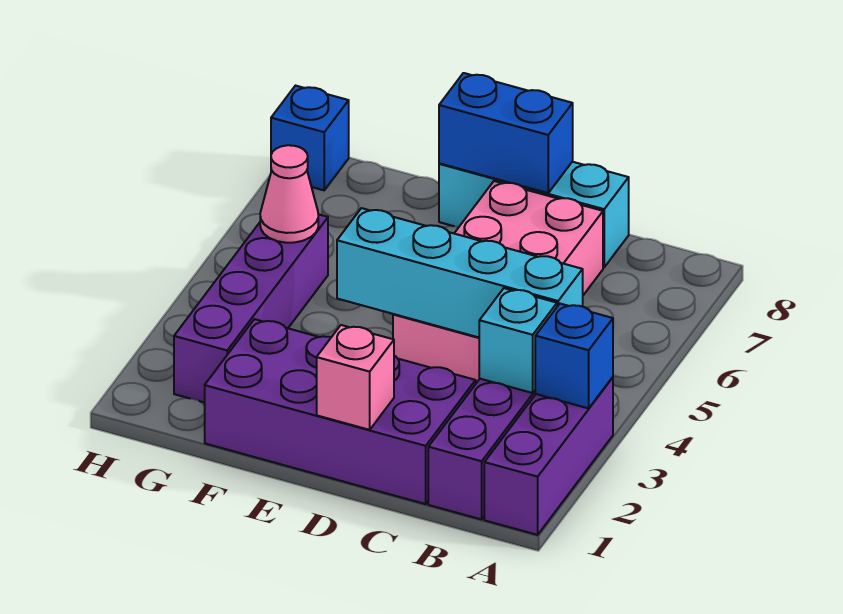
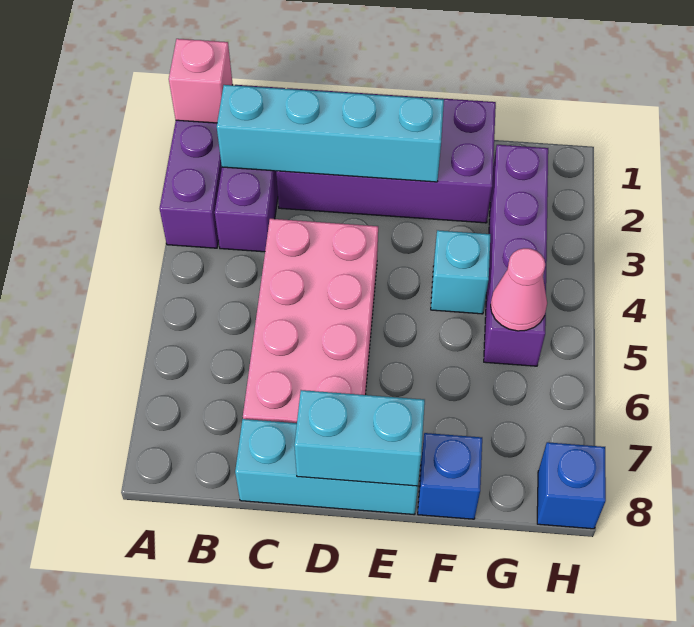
blue 1x1 brick [535,304,613,408] -> blue 1x1 brick moved to [418,433,482,519]
cyan 1x1 brick [479,288,557,393] -> cyan 1x1 brick moved to [431,230,490,314]
cyan 1x4 brick [337,208,583,337] -> cyan 1x4 brick moved to [217,85,444,182]
pink 1x1 brick [317,325,394,430] -> pink 1x1 brick moved to [169,39,233,123]
blue 1x2 brick [439,73,573,193] -> cyan 1x2 brick [294,390,425,486]

